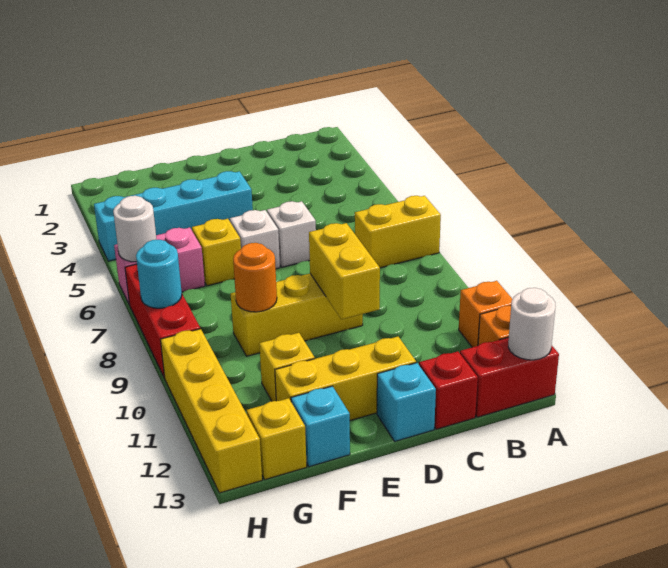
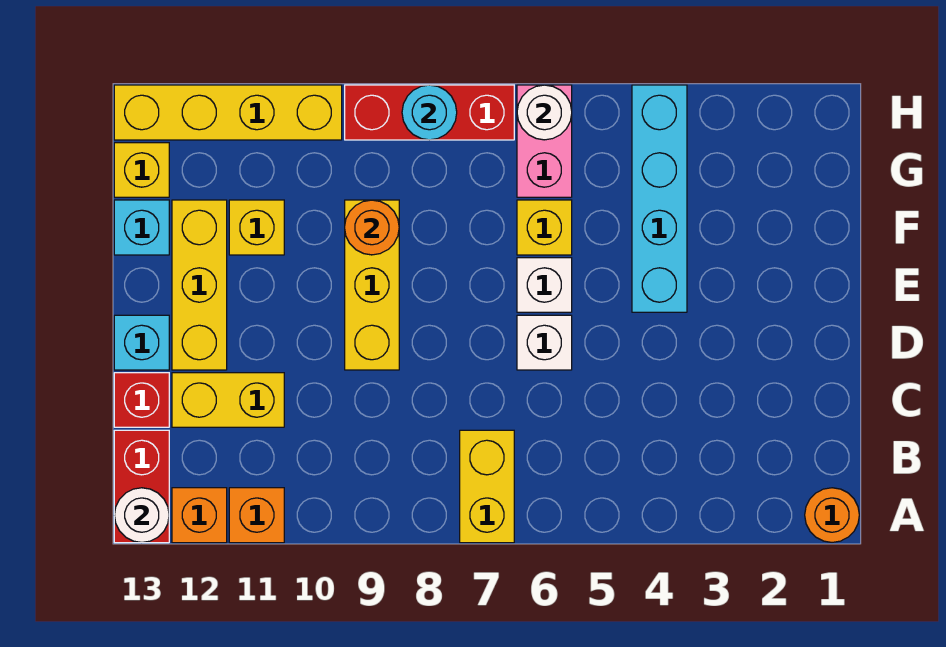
none -> orange 1x1 round brick [805,488,859,542]
yellow 1x2 brick [309,223,380,319] -> yellow 1x2 brick moved to [172,373,284,427]

